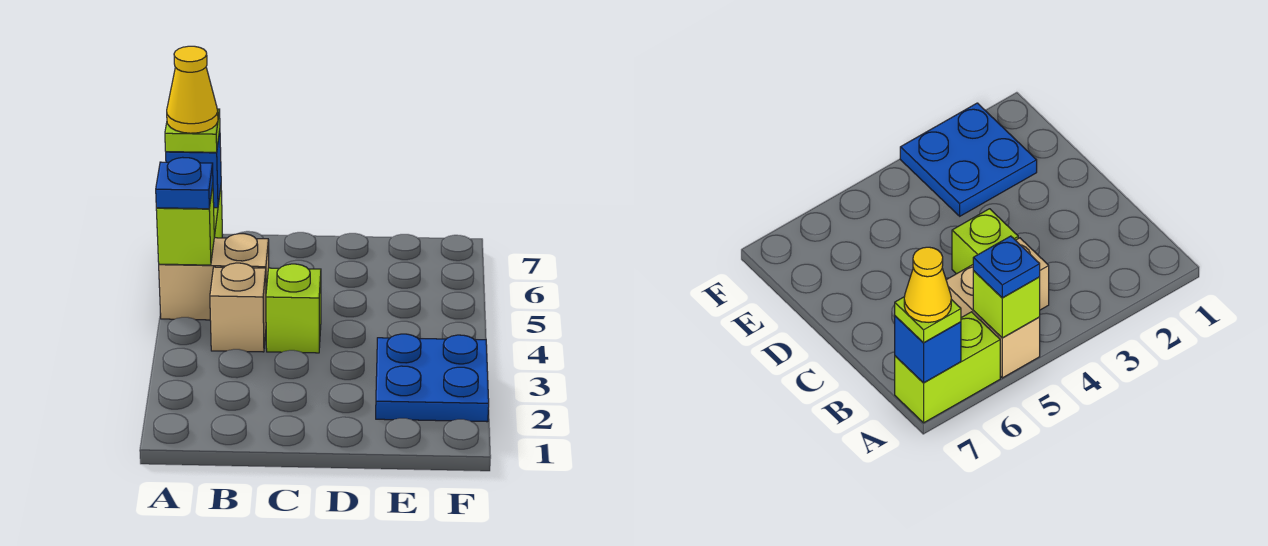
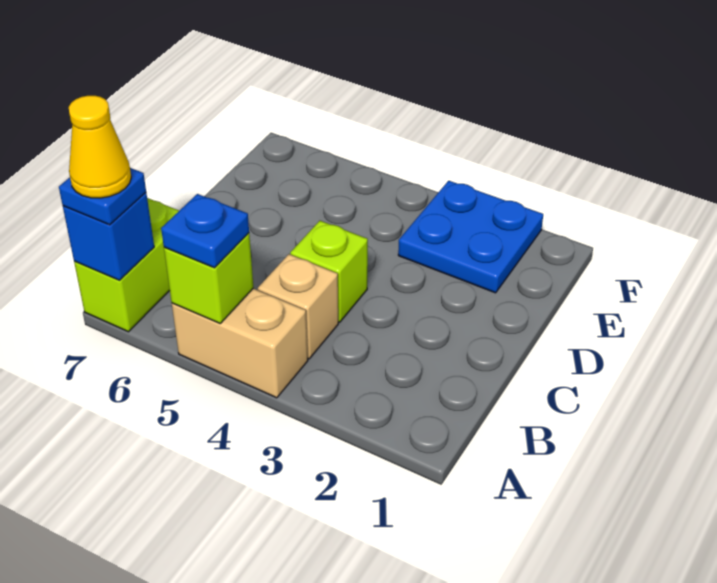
tan 1x2 brick [159,234,269,320] -> tan 1x2 brick turned to [172,288,308,398]
lime 1x2 brick [895,312,1000,423] -> lime 1x2 brick turned to [74,198,179,332]
lime 1x1 plate [165,109,220,152] -> blue 1x1 plate [59,168,146,225]

